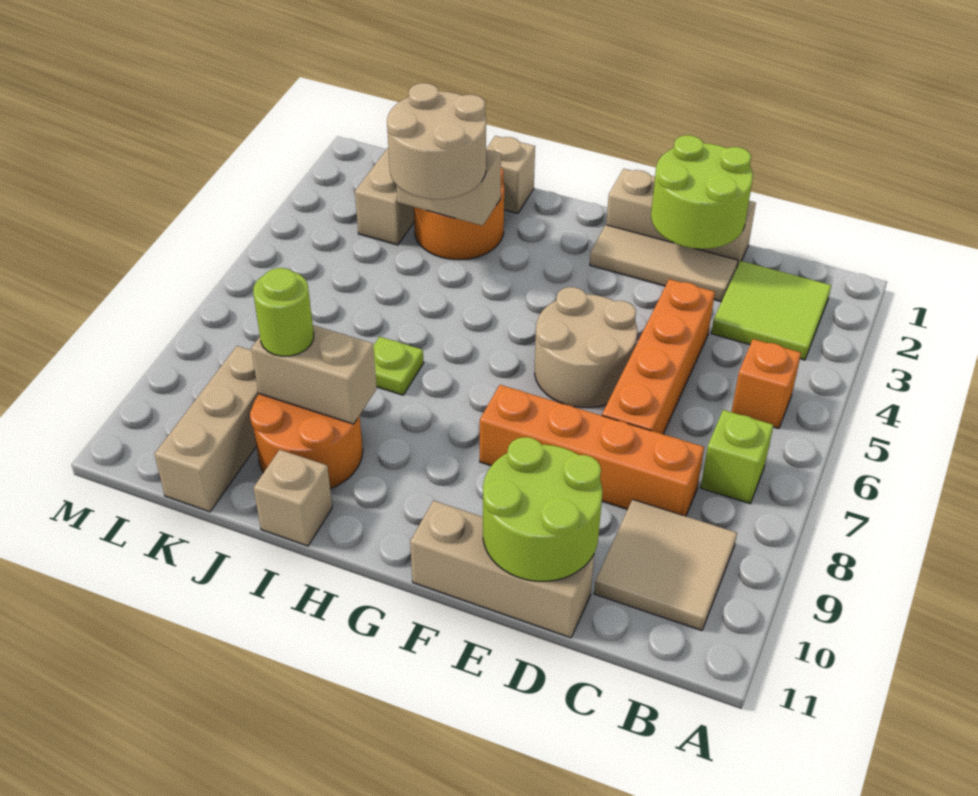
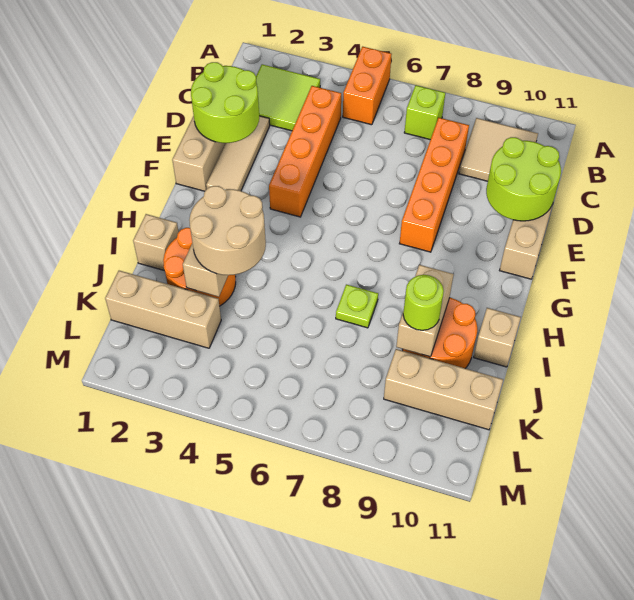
orange 1x1 brick [732,339,801,429] -> orange 1x2 brick [343,47,391,125]
orange 1x4 brick [602,279,715,434] -> orange 1x4 brick turned to [269,86,341,217]
tan 2x2 round brick [535,287,637,408] -> none

